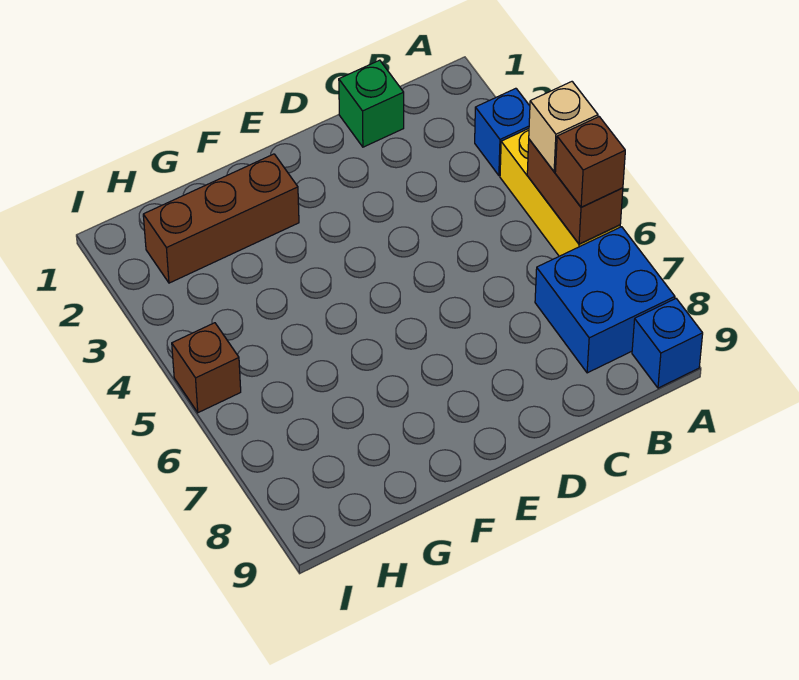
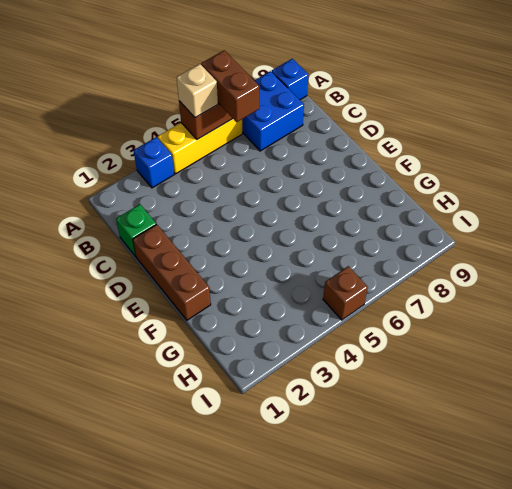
brown 1x1 brick [555,117,625,207] -> brown 1x2 brick [201,50,259,122]
brown 1x3 brick [143,154,299,283] -> brown 1x3 brick moved to [133,224,211,320]

